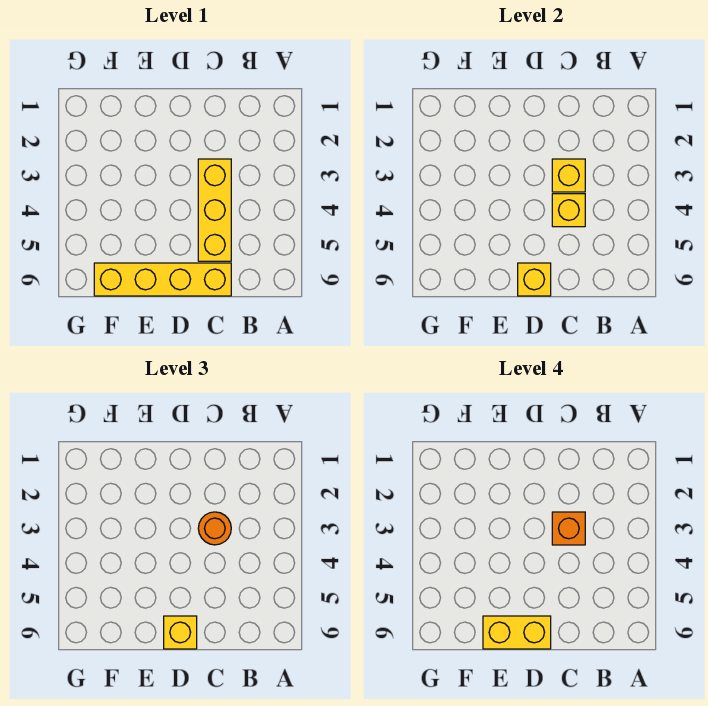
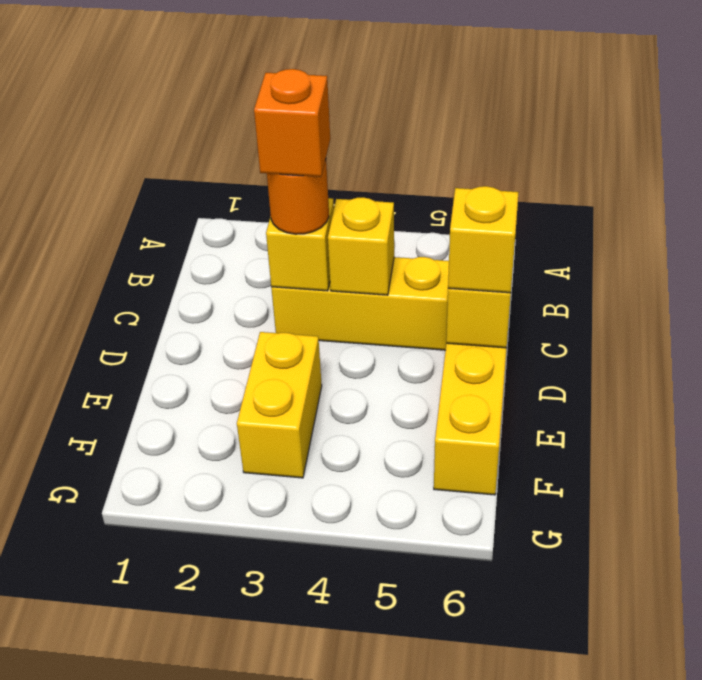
yellow 1x2 brick [483,616,551,649] -> yellow 1x2 brick moved to [237,332,322,478]

